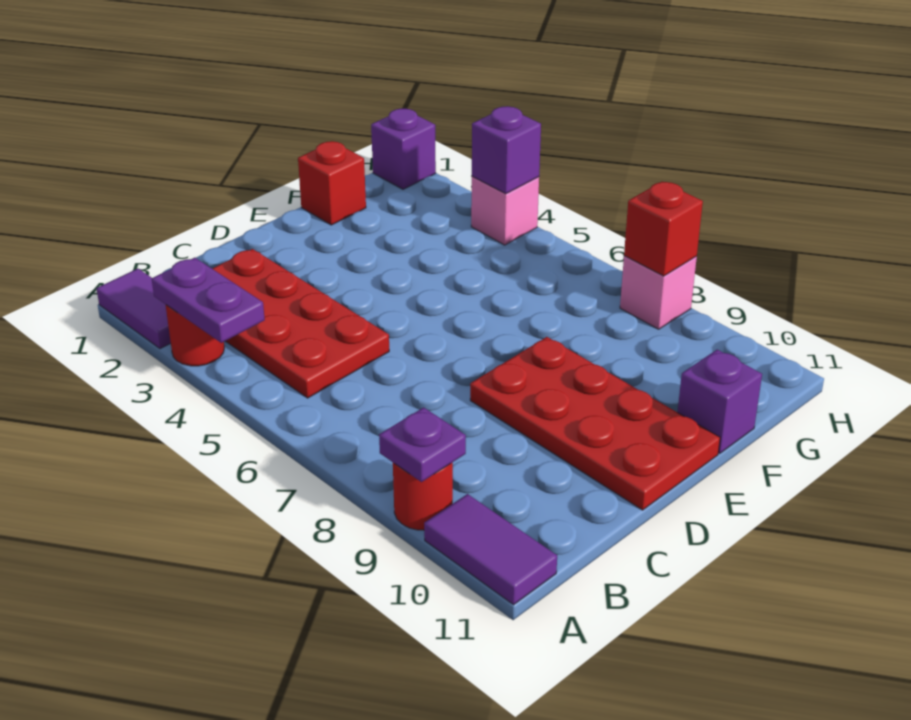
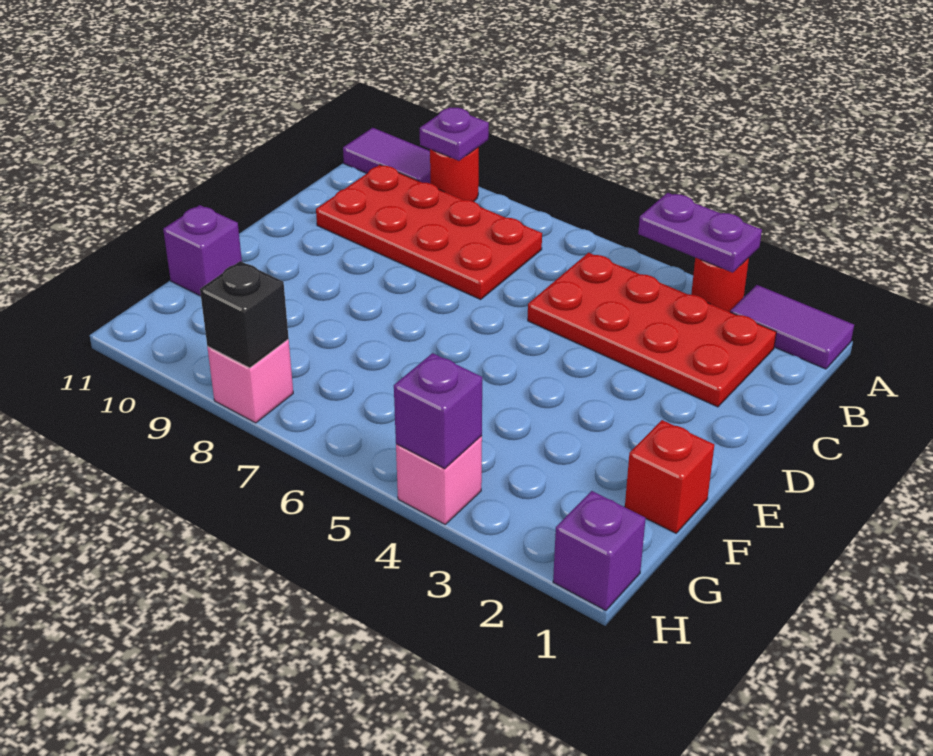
red 2x4 plate [470,337,720,510] -> red 2x4 plate moved to [316,165,542,299]
red 1x1 brick [624,182,703,276] -> black 1x1 brick [200,261,289,368]

